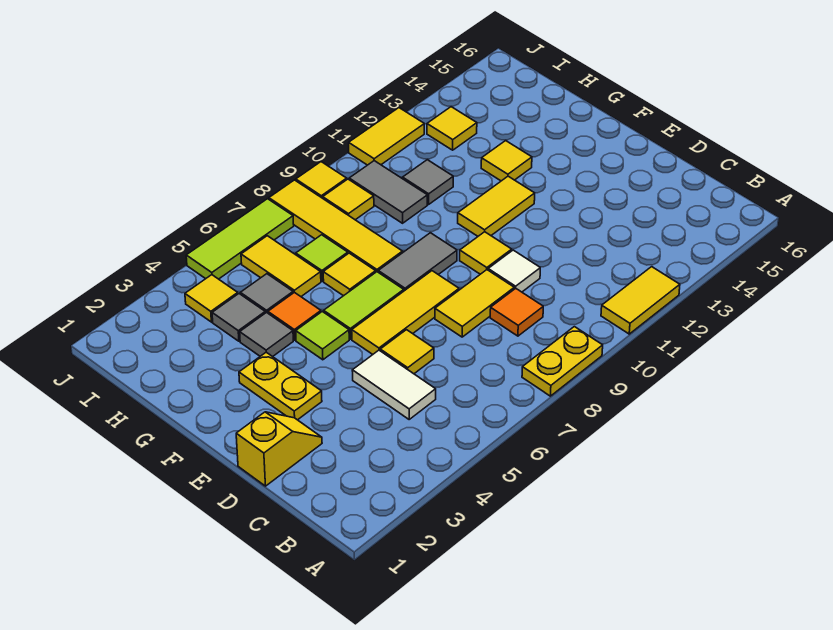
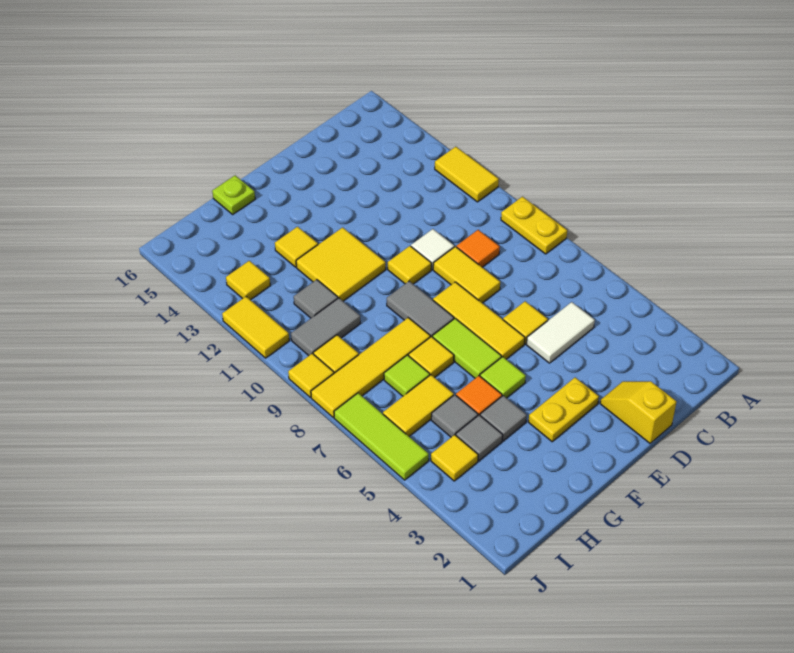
yellow 1x2 tile [458,176,535,236] -> yellow 2x2 tile [296,227,386,301]
none -> lime 1x1 plate [212,176,255,214]

